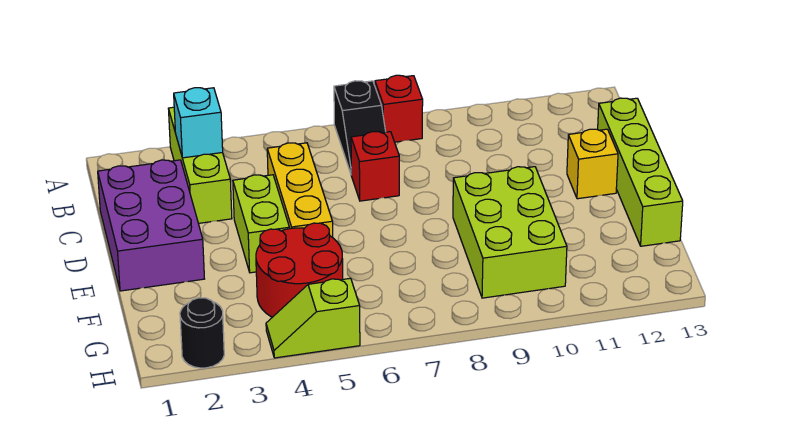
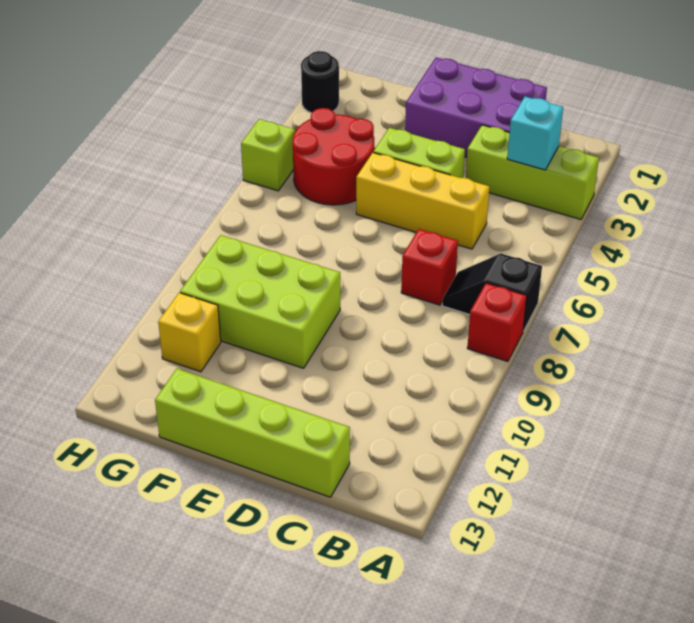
yellow 1x1 brick [567,129,618,199] -> yellow 1x1 brick moved to [158,293,221,372]

